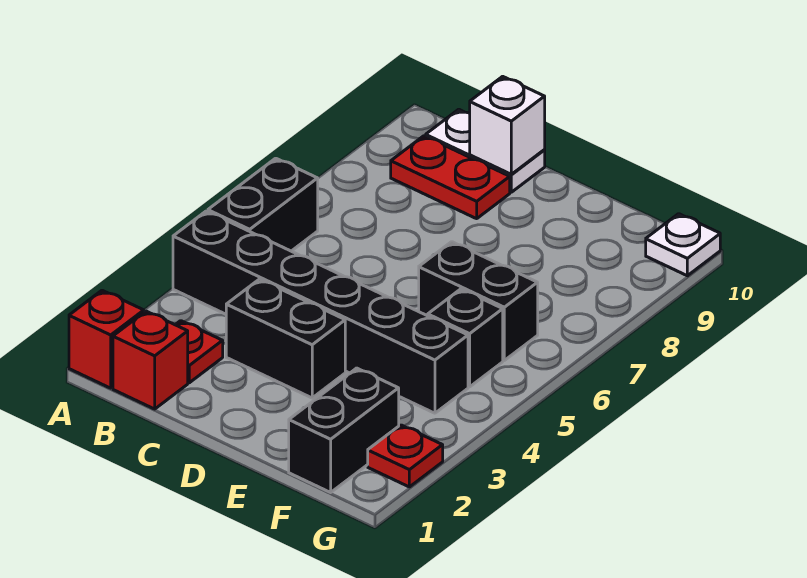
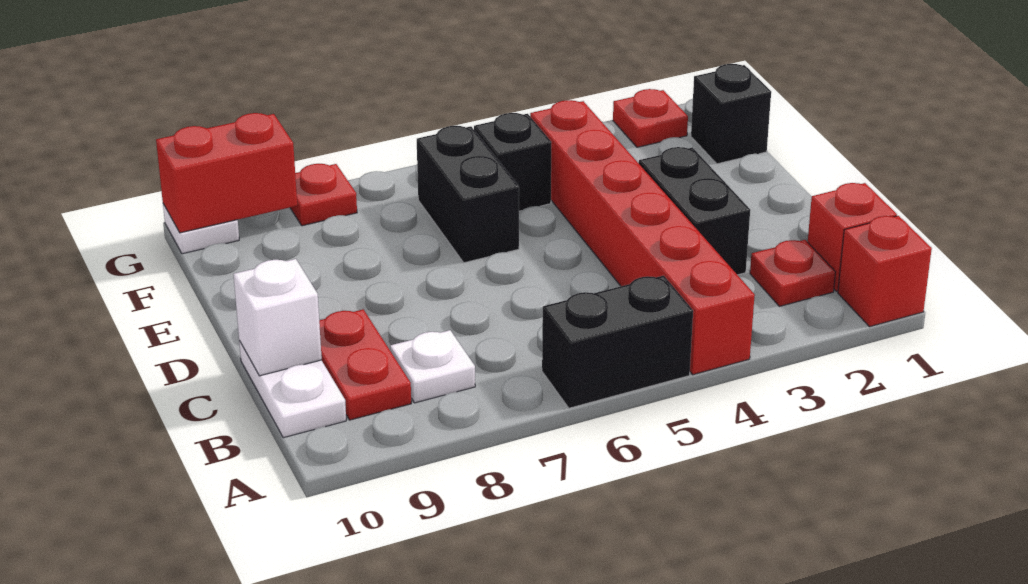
black 1x6 brick [173,211,468,413] -> red 1x6 brick [530,100,755,375]
none -> white 1x1 plate [390,330,475,403]
black 1x2 brick [289,368,399,492] -> black 1x1 brick [691,64,771,164]
none -> red 1x1 plate [290,164,357,226]
none -> red 1x2 brick [156,113,297,233]

